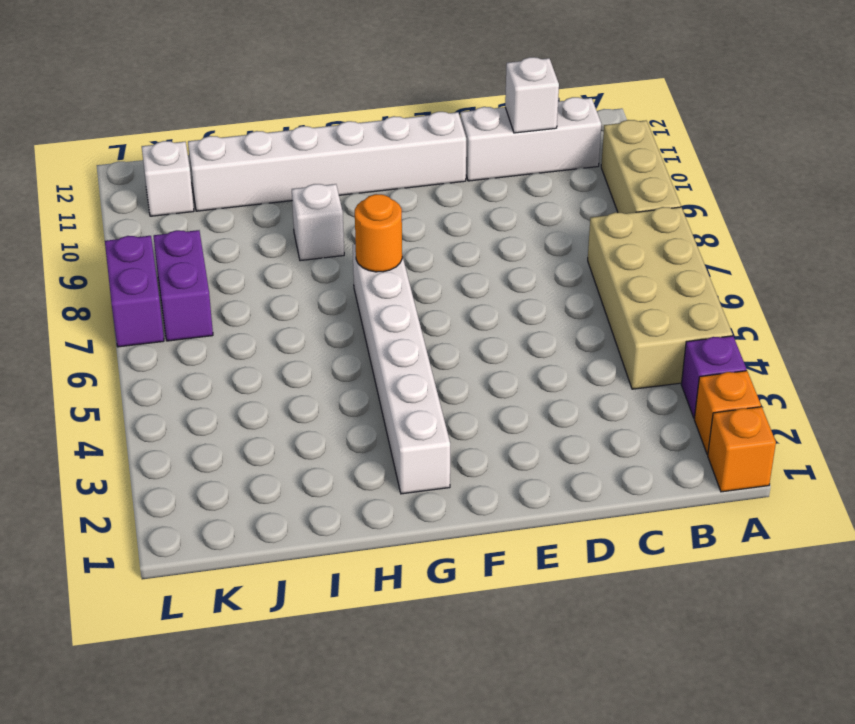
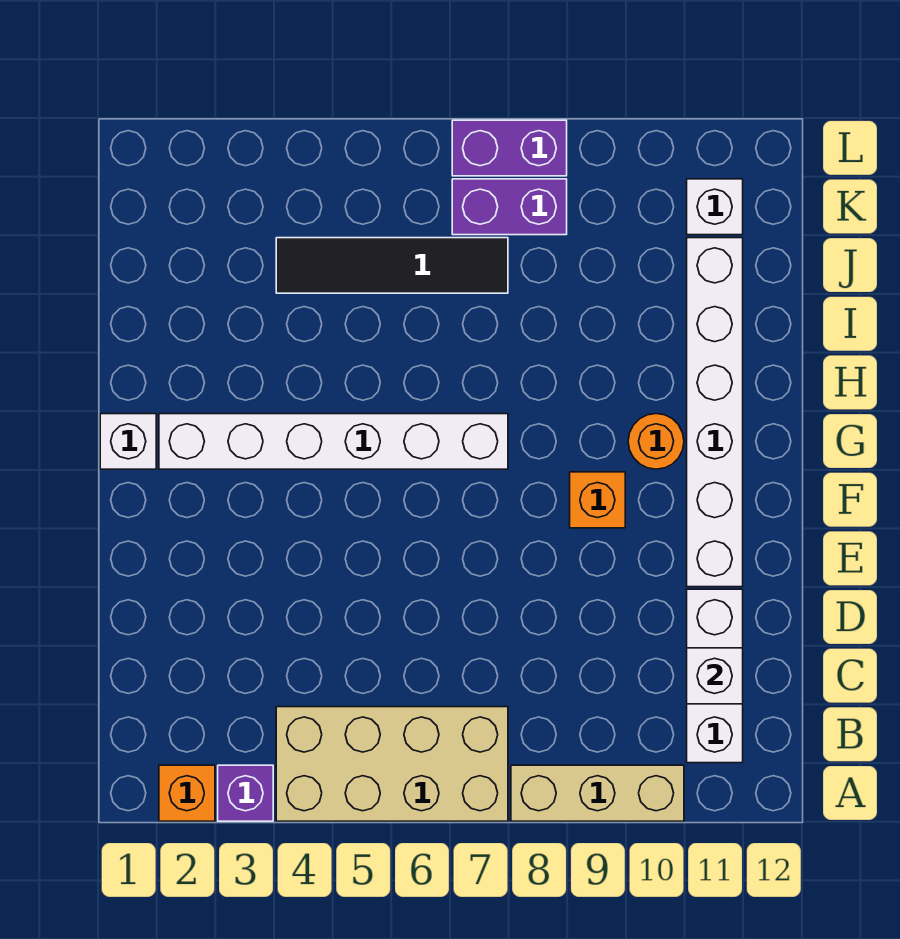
orange 1x1 brick [708,407,776,492] -> orange 1x1 brick moved to [570,472,625,528]
orange 1x1 round brick [355,194,402,272] -> orange 1x1 round brick moved to [628,414,684,469]
white 1x1 brick [292,184,344,261] -> white 1x1 brick moved to [100,414,156,469]
none -> black 1x4 tile [276,238,508,293]

